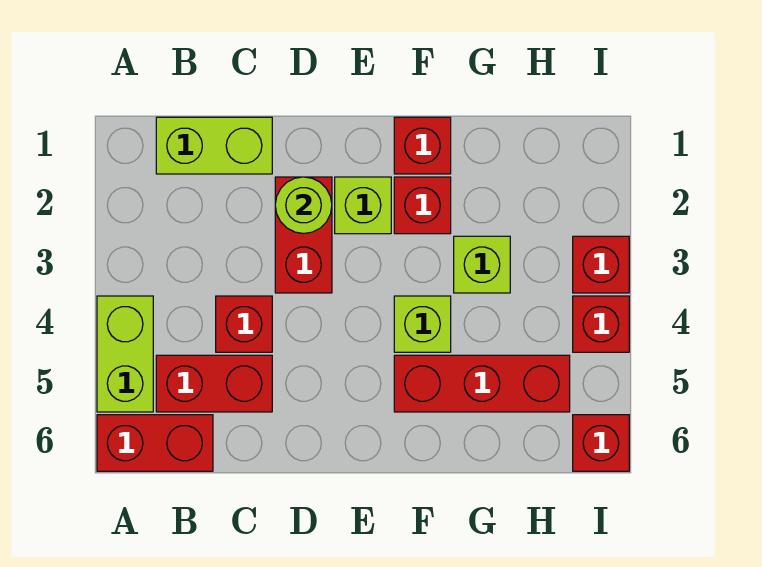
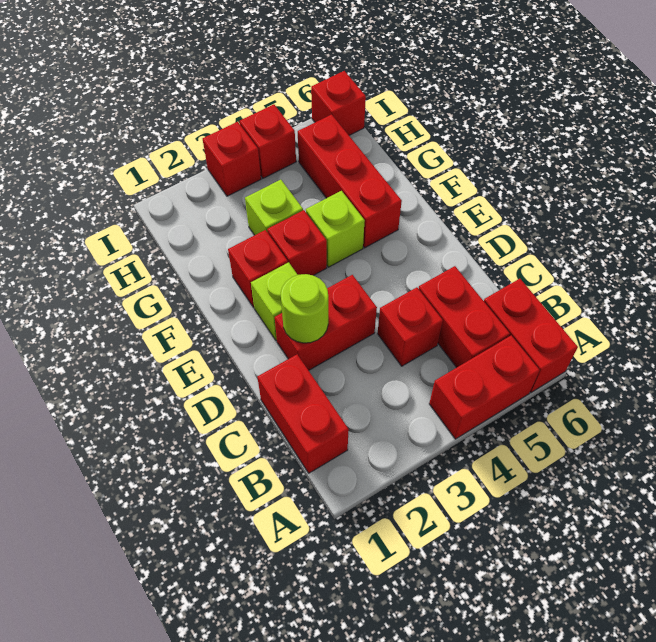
lime 1x2 brick [97,296,153,412] -> red 1x2 brick [429,335,540,439]
lime 1x2 brick [156,117,272,174] -> red 1x2 brick [257,354,349,473]
red 1x1 brick [394,117,451,174] -> red 1x1 brick moved to [267,210,327,275]

